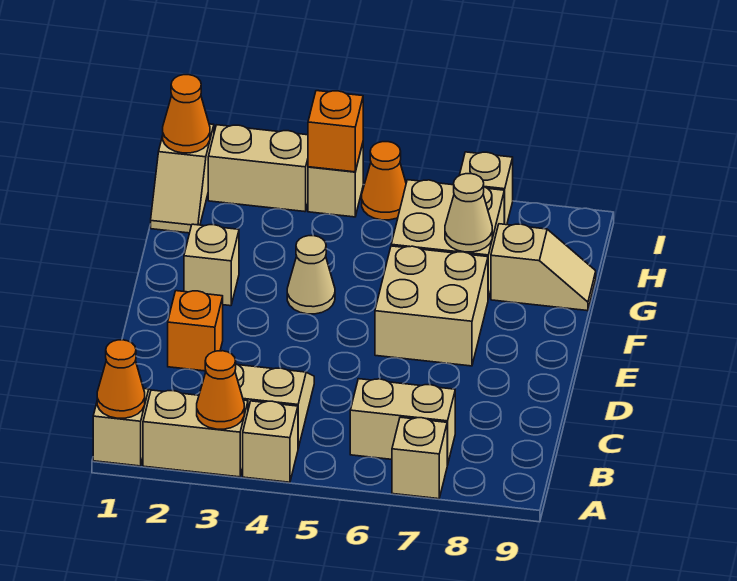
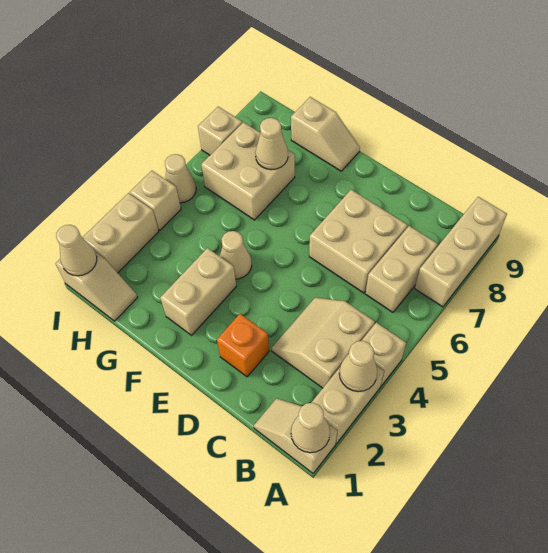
orange 1x1 cone [97,340,145,418] -> tan 1x1 cone [291,403,330,453]
orange 1x1 cone [197,351,244,429] -> tan 1x1 cone [339,341,377,392]
tan 1x1 brick [392,417,447,499] -> tan 1x3 brick [415,197,507,307]
tan 2x2 brick [375,246,488,366] -> tan 2x2 brick moved to [309,190,408,293]
tan 1x1 brick [184,224,239,306] -> tan 1x2 brick [160,248,236,335]
tan 1x2 slope [491,224,596,311] -> tan 1x2 slope turned to [291,97,360,171]
orange 1x1 cone [163,75,210,153] -> tan 1x1 cone [56,225,97,276]
orange 1x1 brick [308,91,363,172] -> none
orange 1x1 cone [362,142,406,220] -> tan 1x1 cone [165,154,196,203]

